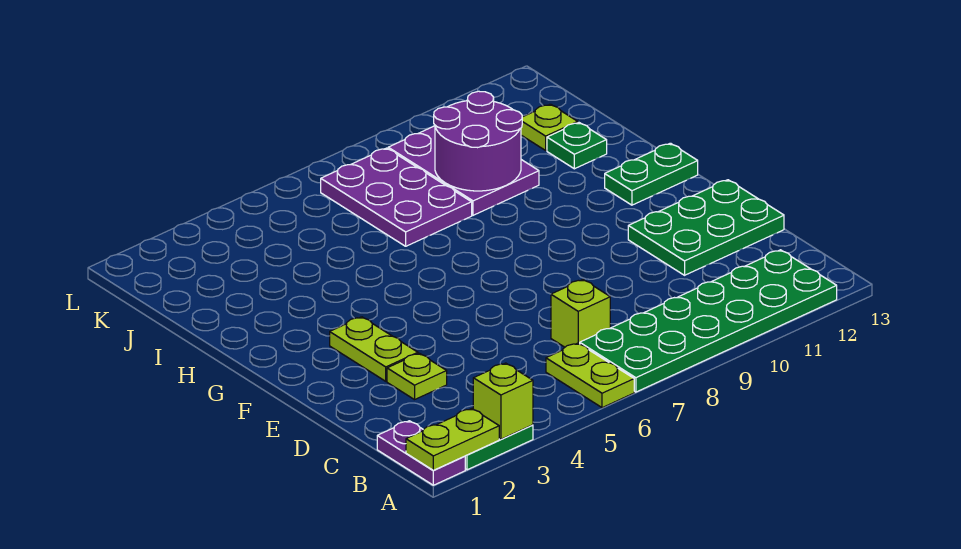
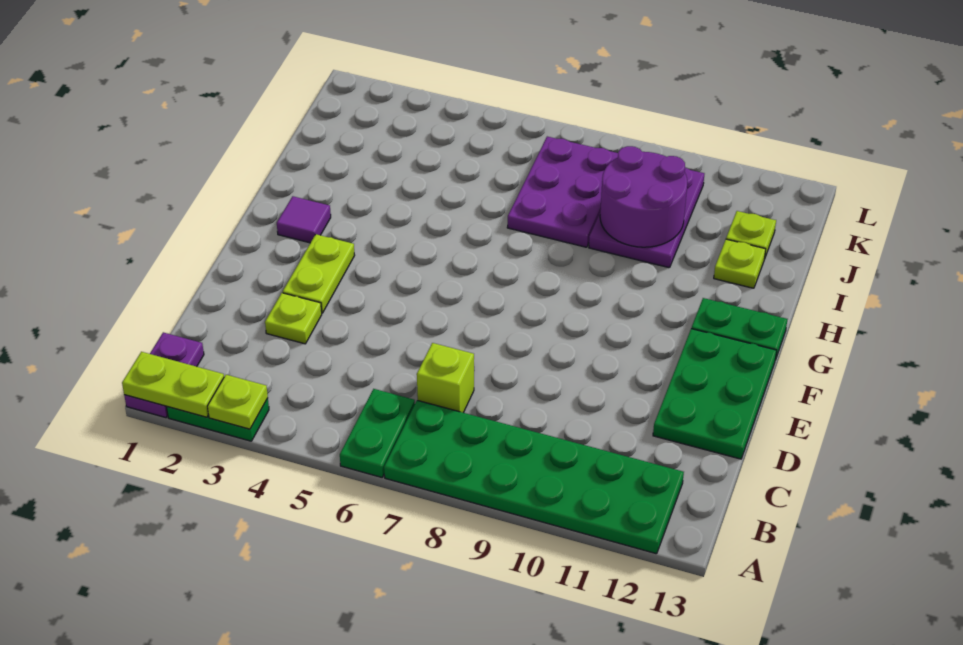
lime 1x1 brick [473,363,533,439] -> lime 1x1 plate [207,375,268,429]
lime 1x2 plate [546,343,634,408] -> green 1x2 plate [340,389,415,477]
green 2x3 plate [628,180,784,275] -> green 2x3 plate turned to [653,329,777,459]
none -> purple 1x1 tile [277,196,331,243]
green 1x1 plate [547,123,607,169] -> lime 1x1 plate [714,239,766,288]

